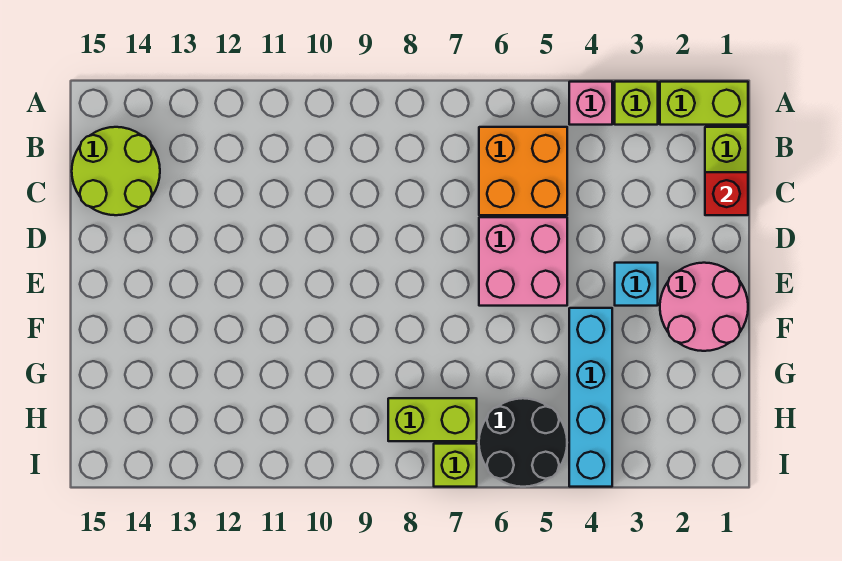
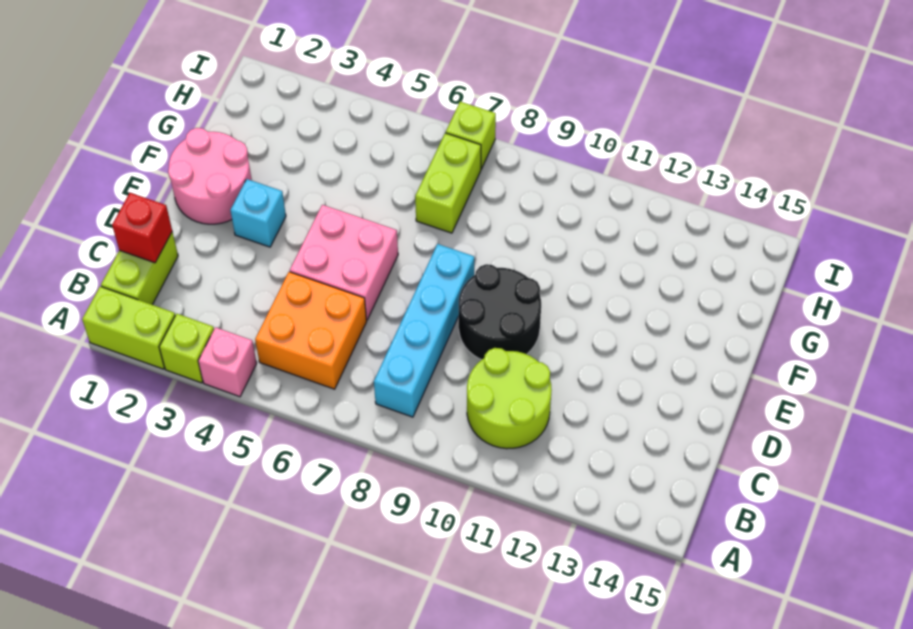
lime 2x2 round brick [72,127,160,215] -> lime 2x2 round brick moved to [467,348,552,449]
cyan 1x4 brick [569,308,612,487] -> cyan 1x4 brick moved to [374,244,474,417]
black 2x2 round brick [479,398,567,487] -> black 2x2 round brick moved to [459,264,541,360]
lime 1x2 brick [388,398,477,441] -> lime 1x2 brick turned to [415,133,481,233]

